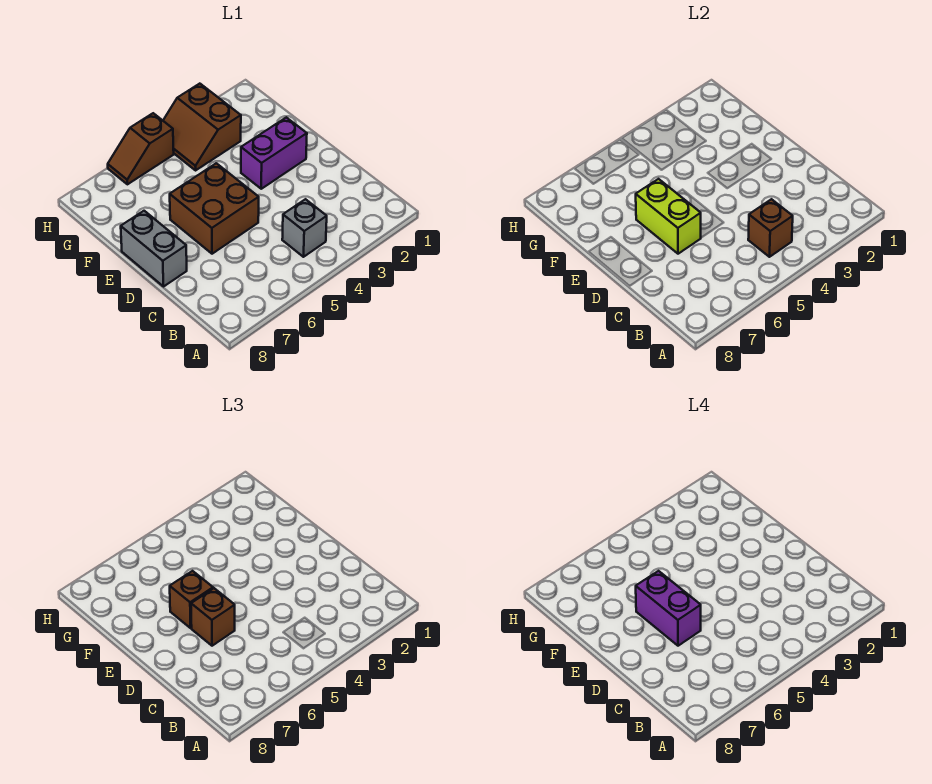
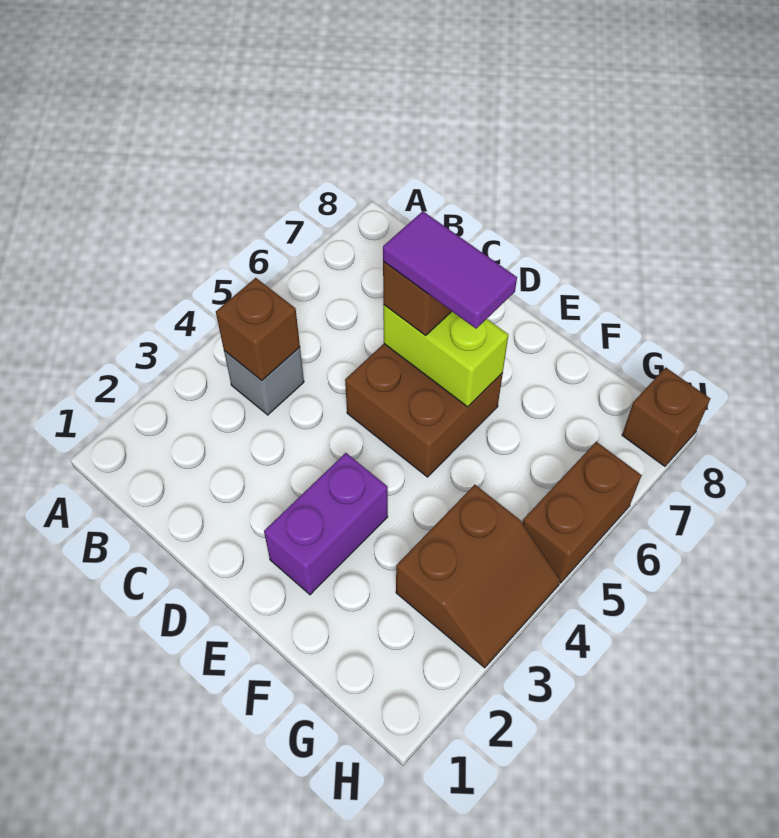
purple 1x2 brick [636,571,701,646] -> purple 1x2 tile [383,211,517,329]
grey 1x2 brick [121,211,187,286] -> none
brown 1x1 brick [170,571,213,628] -> brown 1x1 brick moved to [622,367,710,466]
brown 2x2 slope [163,84,241,170] -> brown 2x2 slope turned to [396,485,560,668]
brown 1x2 slope [108,113,174,184] -> brown 1x2 brick [523,442,641,583]

